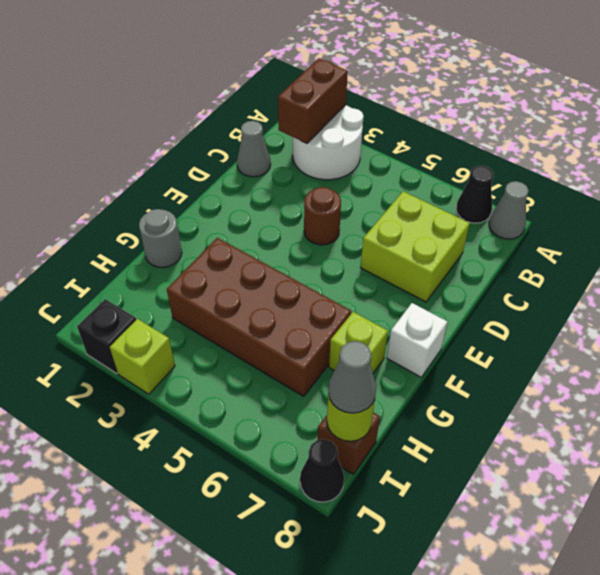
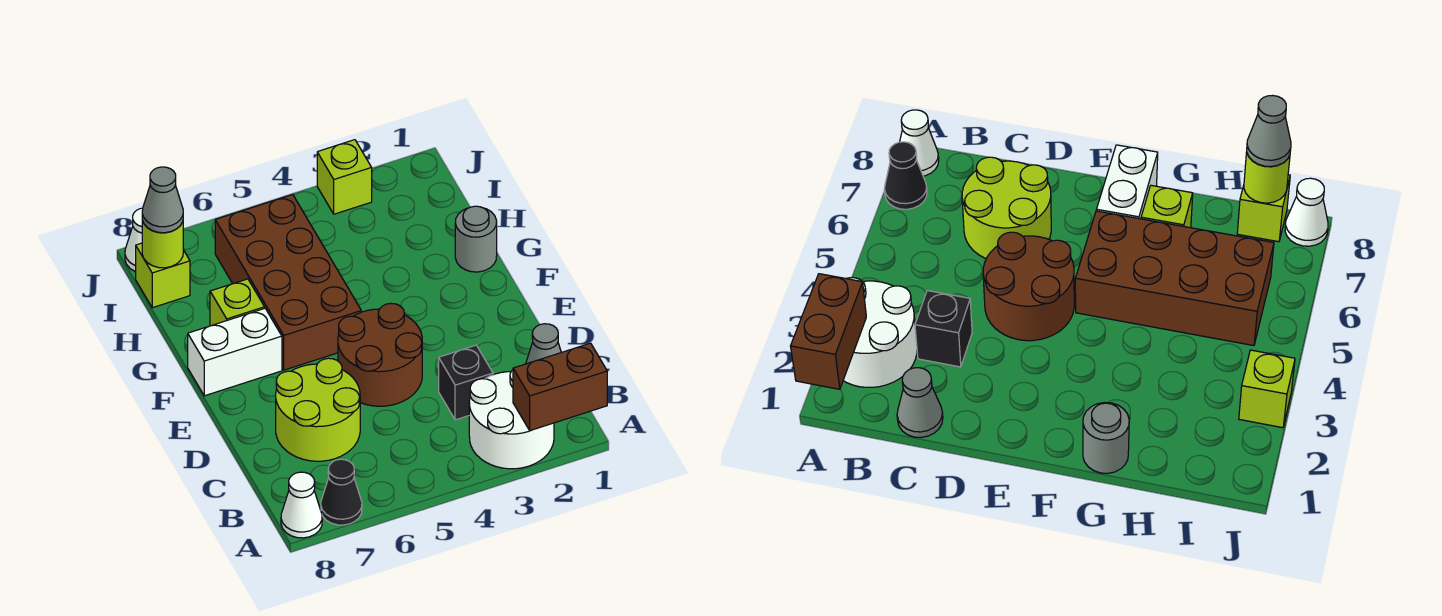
brown 1x2 brick [278,58,348,144] -> brown 1x2 brick turned to [513,343,607,431]
grey 1x1 cone [489,181,529,239] -> white 1x1 cone [281,472,322,538]
lime 2x2 brick [361,191,470,302] -> lime 2x2 round brick [276,358,360,461]
brown 1x1 round brick [304,187,341,245] -> brown 2x2 round brick [338,303,422,406]
white 1x1 brick [387,303,447,377] -> white 1x2 brick [188,308,282,396]
brown 2x4 brick [167,238,351,396] -> brown 2x4 brick turned to [215,195,361,370]
brown 1x1 brick [318,412,380,474] -> lime 1x1 brick [136,243,190,308]
black 1x1 brick [77,299,136,373] -> black 1x1 brick moved to [439,345,493,420]
black 1x1 cone [300,439,344,502] -> white 1x1 cone [125,208,143,272]

